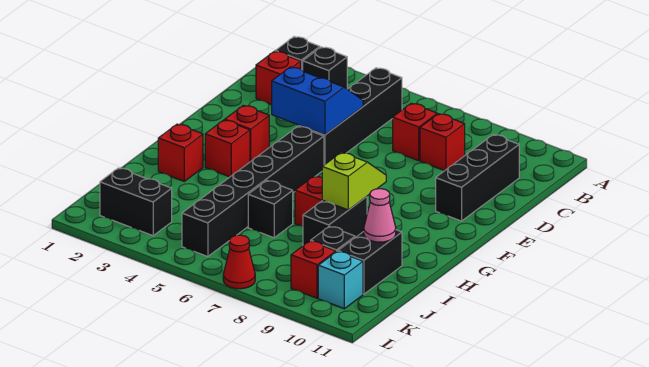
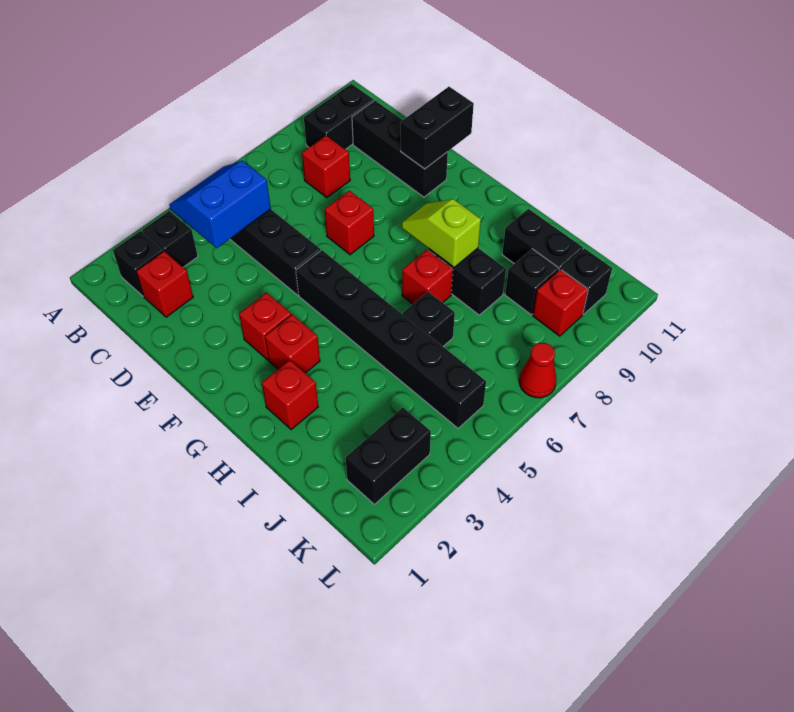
none -> black 1x2 brick [304,84,374,149]
red 1x1 brick [393,103,437,161] -> red 1x1 brick moved to [325,191,374,255]
blue 2x2 slope [272,67,363,135] -> blue 2x2 slope moved to [169,161,271,248]
none -> black 1x2 brick [401,87,474,169]
pink 1x1 cone [364,189,396,242] -> none
cyan 1x1 brick [318,251,363,309] -> black 1x1 brick [562,249,612,314]

